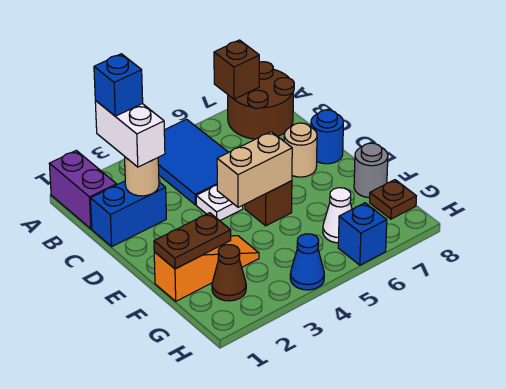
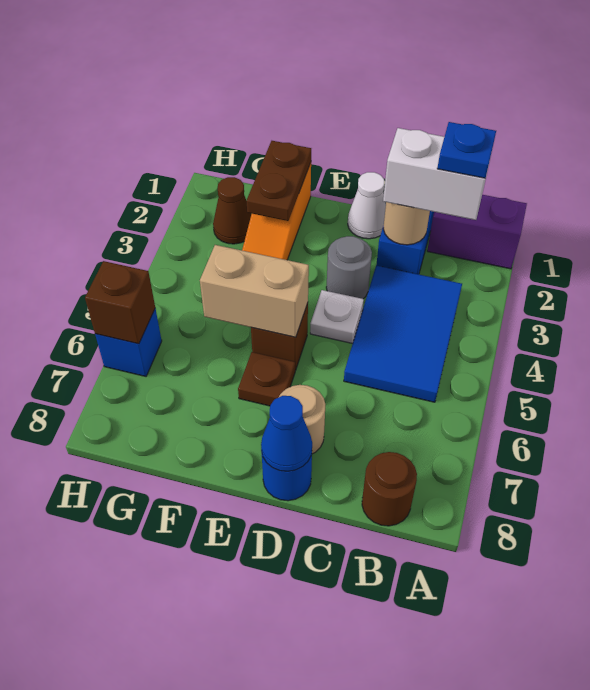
blue 2x3 tile [158,119,228,205] -> blue 2x3 tile turned to [344,266,462,402]
brown 2x2 round brick [228,62,294,139] -> brown 1x1 round brick [362,452,417,526]
brown 1x1 brick [214,40,259,99] -> brown 1x1 brick moved to [85,261,155,344]
blue 1x1 brick [94,54,143,116] -> blue 1x1 plate [437,122,496,178]
tan 1x2 brick [217,132,292,207] -> tan 1x2 brick turned to [200,245,309,337]
grey 1x1 round brick [354,143,388,198] -> grey 1x1 round brick moved to [326,236,372,299]
white 1x1 cone [323,188,352,243] -> white 1x1 cone moved to [348,172,386,239]
brown 1x1 plate [370,180,416,219] -> brown 1x1 plate moved to [238,352,295,406]
blue 1x1 cone [290,234,324,290] -> blue 1x1 cone moved to [261,396,312,471]

